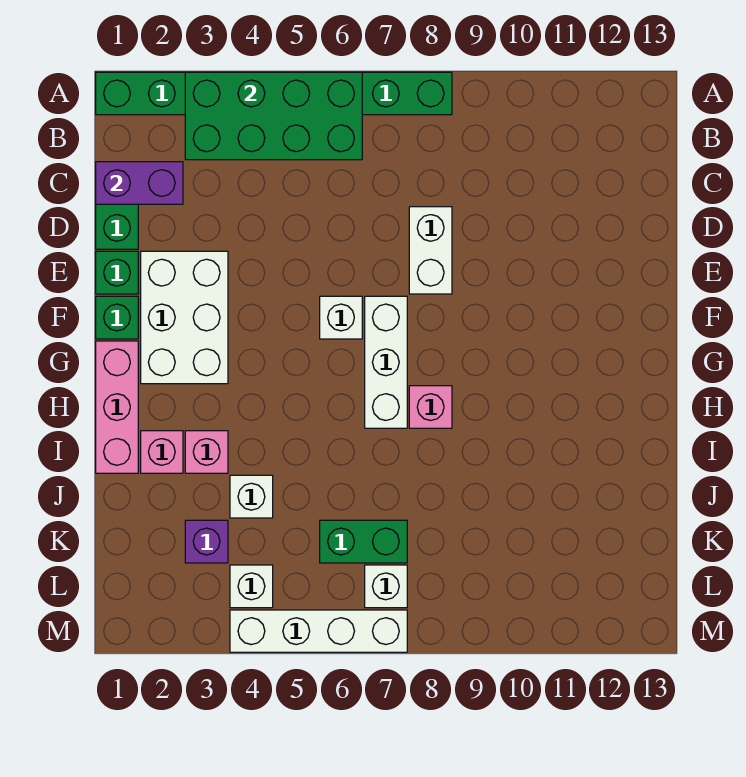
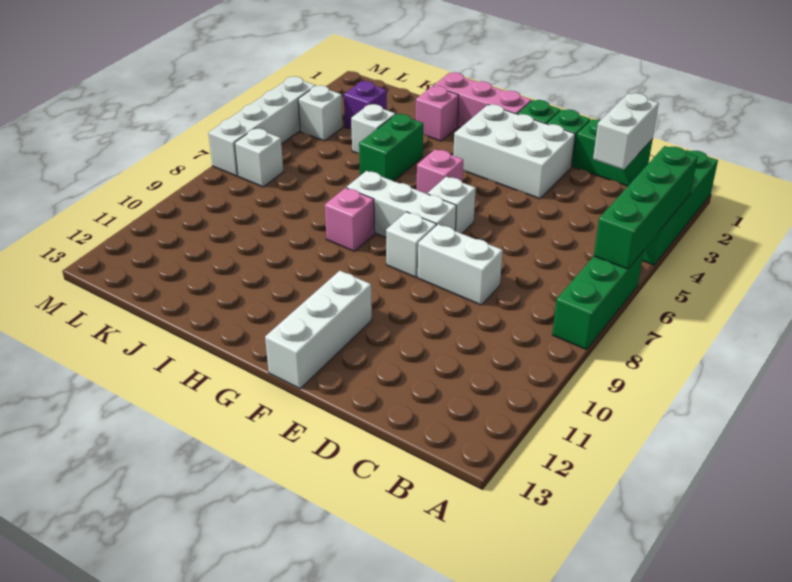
green 2x4 brick [185,72,362,160] -> green 1x4 brick [594,146,698,269]
purple 1x2 brick [96,162,183,204] -> white 1x2 brick [593,93,659,170]
none -> white 1x1 brick [386,212,436,277]
none -> white 1x3 brick [265,271,372,389]
pink 1x1 brick [185,431,228,473] -> pink 1x1 brick moved to [417,149,463,194]
green 1x2 brick [320,520,407,563] -> green 1x2 brick moved to [359,114,423,181]

